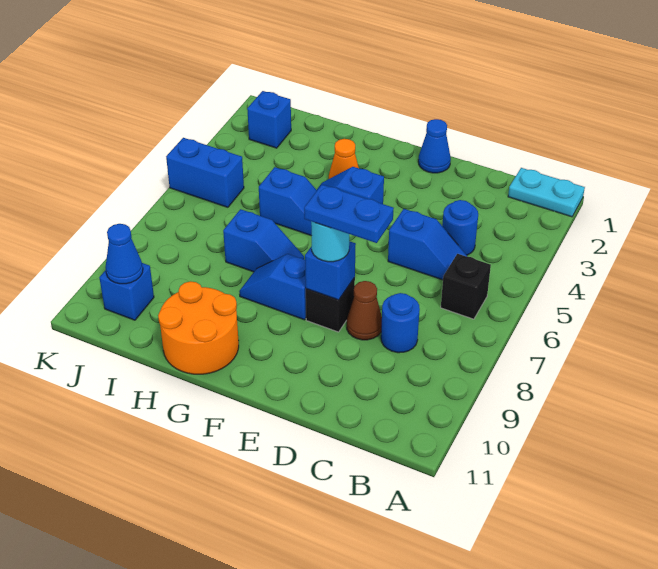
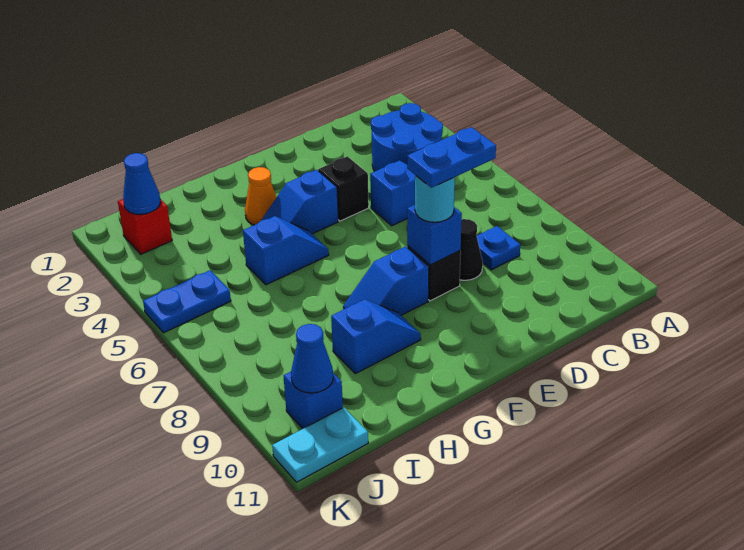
cyan 1x2 plate [508,168,585,217] -> cyan 1x2 plate moved to [272,407,368,482]
black 1x1 brick [441,254,491,319] -> black 1x1 brick moved to [318,156,369,221]
blue 1x1 round brick [442,200,478,255] -> blue 2x2 round brick [371,103,443,172]
blue 1x1 round brick [381,293,420,353] -> blue 1x1 plate [477,226,520,270]
brown 1x1 cone [347,281,382,340] -> black 1x1 cone [460,219,483,280]
blue 1x1 cone [418,119,451,173] -> blue 1x1 cone moved to [123,153,161,214]
blue 1x2 slope [223,209,304,272] -> blue 1x2 slope moved to [331,299,421,374]
orange 2x2 round brick [158,281,239,374] -> none
blue 1x1 brick [247,91,291,148] -> red 1x1 brick [118,199,172,254]
blue 1x2 brick [166,138,244,207] -> blue 1x2 plate [143,270,231,333]

